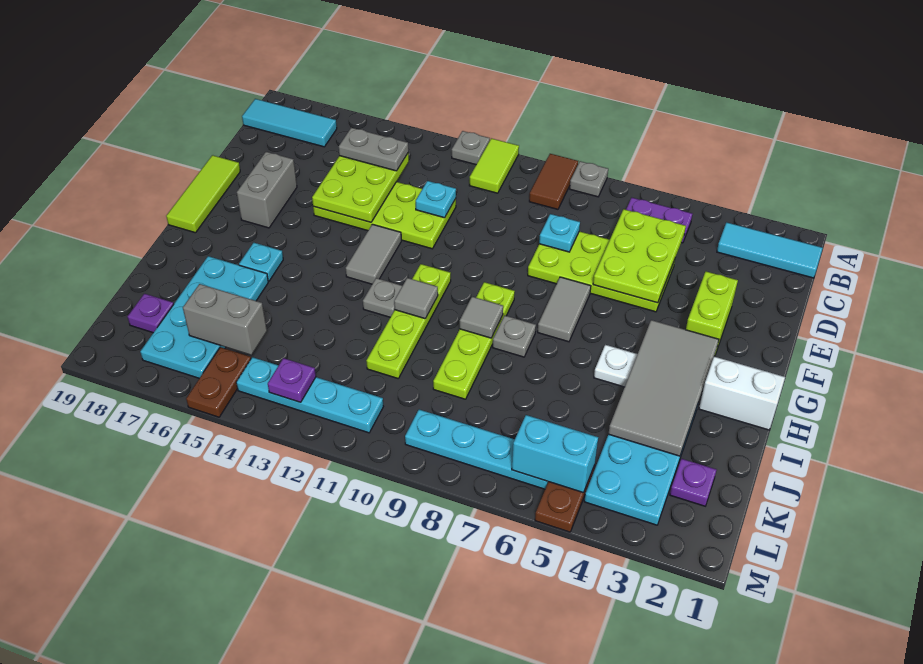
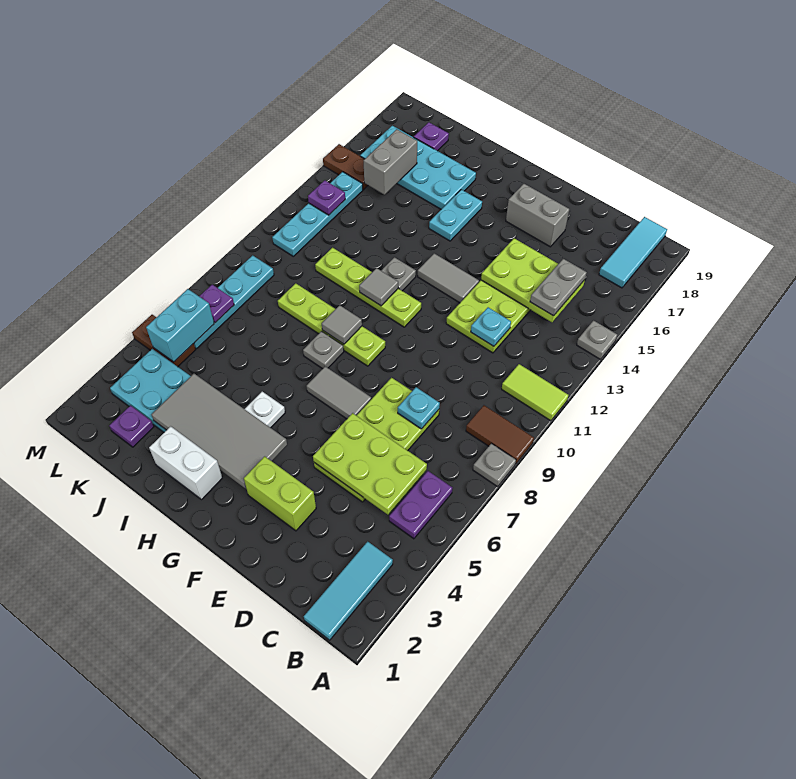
grey 1x1 plate [452,131,490,165] -> grey 1x1 plate moved to [577,321,617,359]
lime 1x3 tile [166,155,240,233] -> none
white 1x2 brick [699,357,785,430] -> white 1x2 brick turned to [149,426,222,499]
cyan 1x1 plate [239,243,283,281] -> cyan 1x2 plate [429,190,482,241]
none -> purple 1x1 plate [199,284,234,323]

